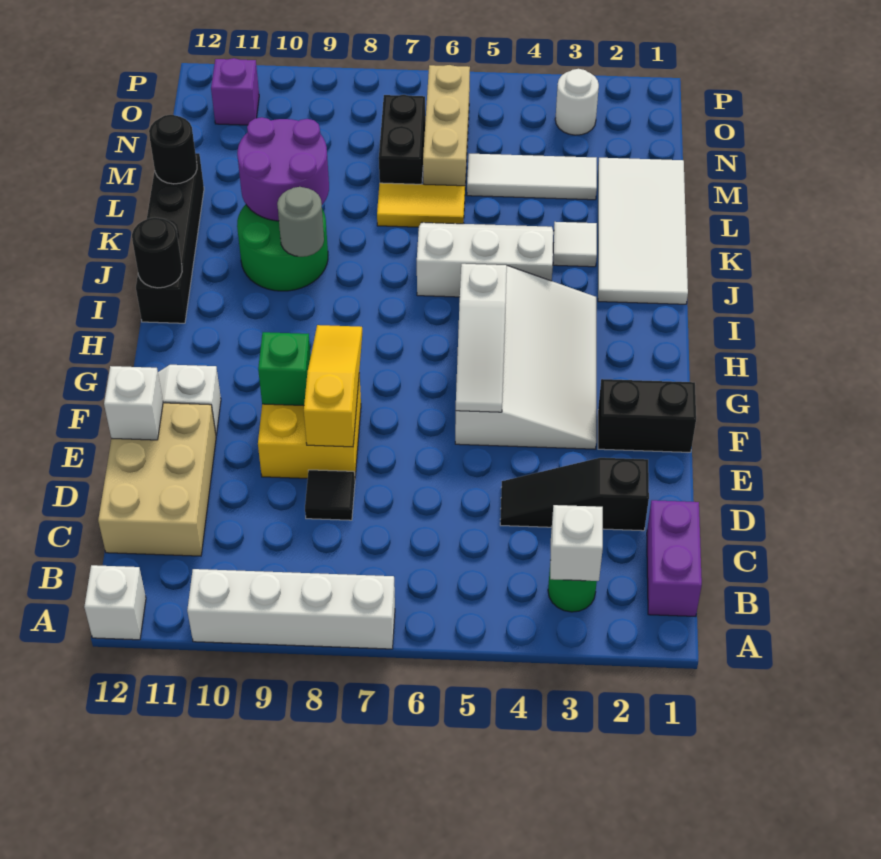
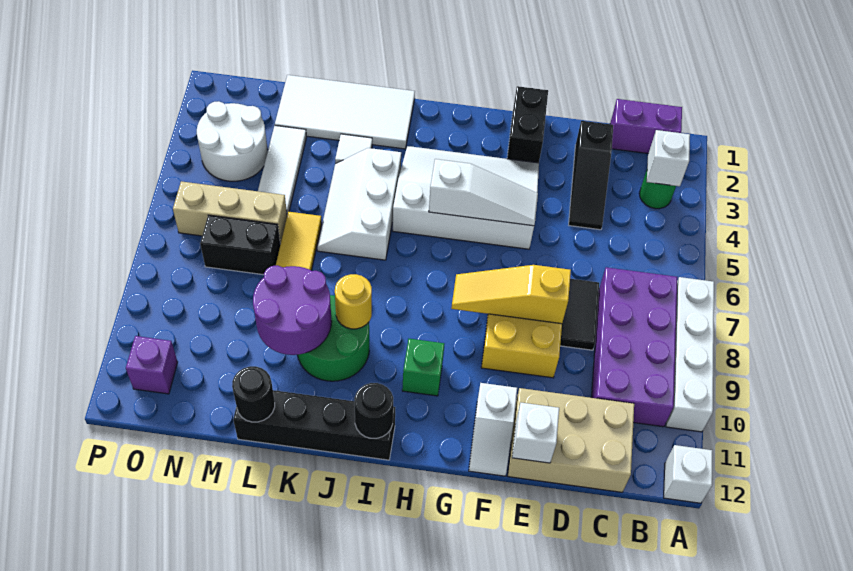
none -> purple 2x4 brick [591,267,677,427]
black 1x1 tile [305,470,355,520] -> black 1x2 tile [560,279,599,350]
green 1x1 brick [258,332,311,406] -> green 1x1 brick moved to [402,339,444,396]
grey 1x1 round brick [277,187,324,257] -> yellow 1x1 round brick [335,274,372,329]
white 1x1 round brick [555,69,599,135] -> white 2x2 round brick [197,101,268,181]

